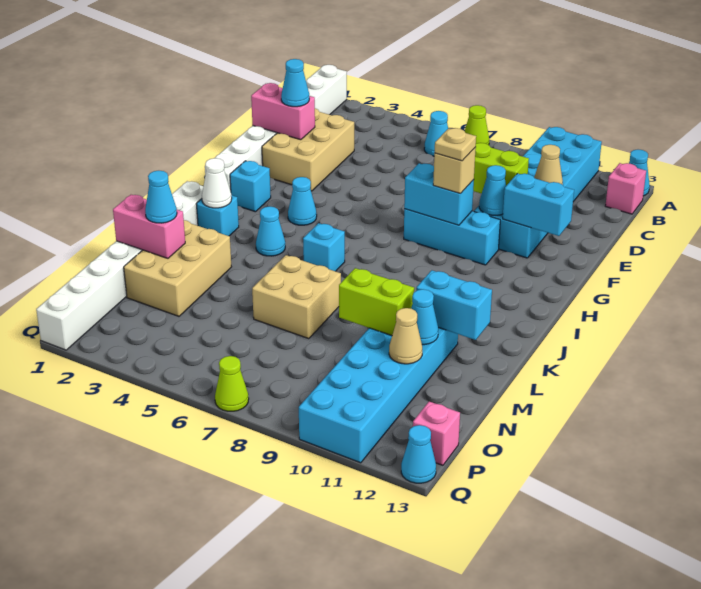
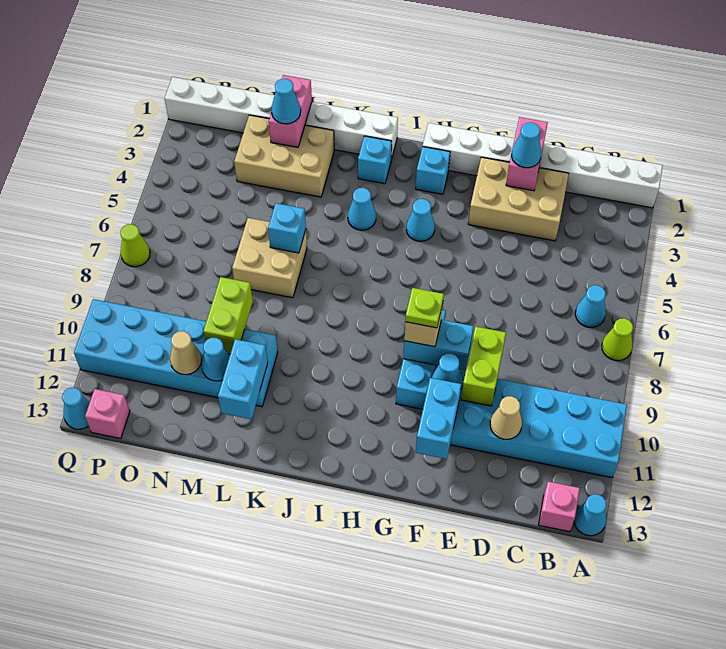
cyan 1x2 brick [404,163,474,225] -> cyan 1x2 brick turned to [403,320,474,371]
tan 1x1 plate [435,128,476,161] -> lime 1x1 plate [405,288,444,328]
white 1x1 cone [202,158,232,208] -> none
cyan 1x1 brick [303,223,345,271] -> cyan 1x1 brick moved to [268,203,306,253]

